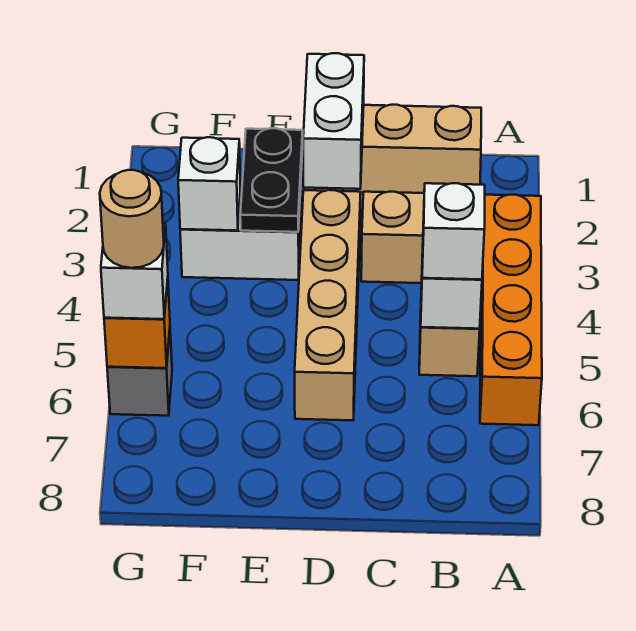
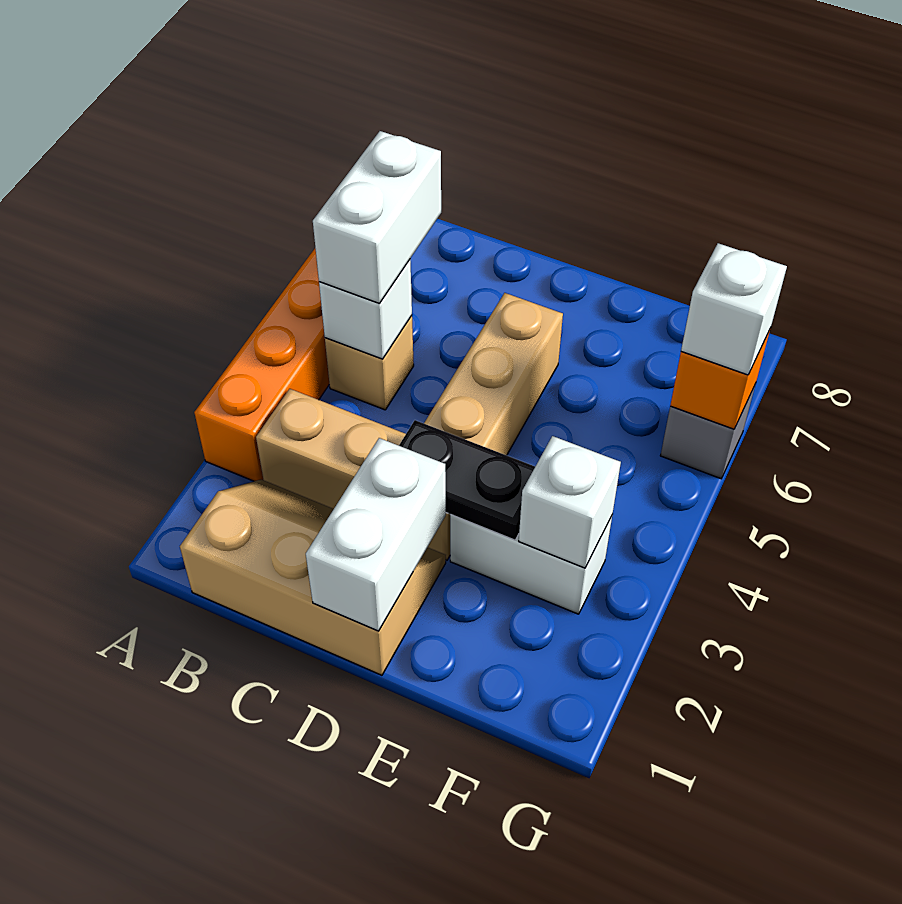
white 1x1 brick [422,183,485,279] -> white 1x2 brick [313,131,441,304]
black 1x2 plate [240,128,303,232] -> black 1x2 plate turned to [399,420,535,540]
tan 1x1 round brick [100,170,164,268] -> none

